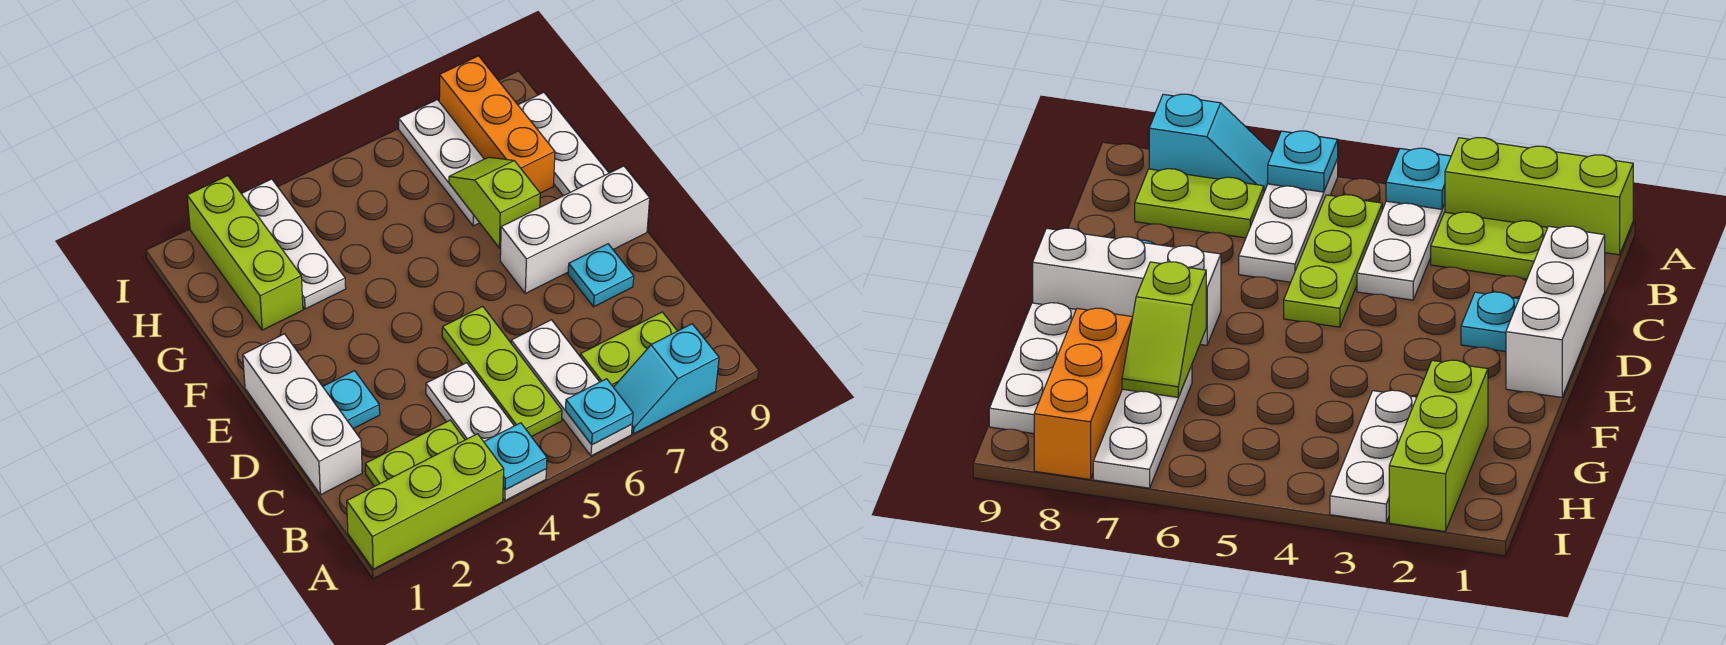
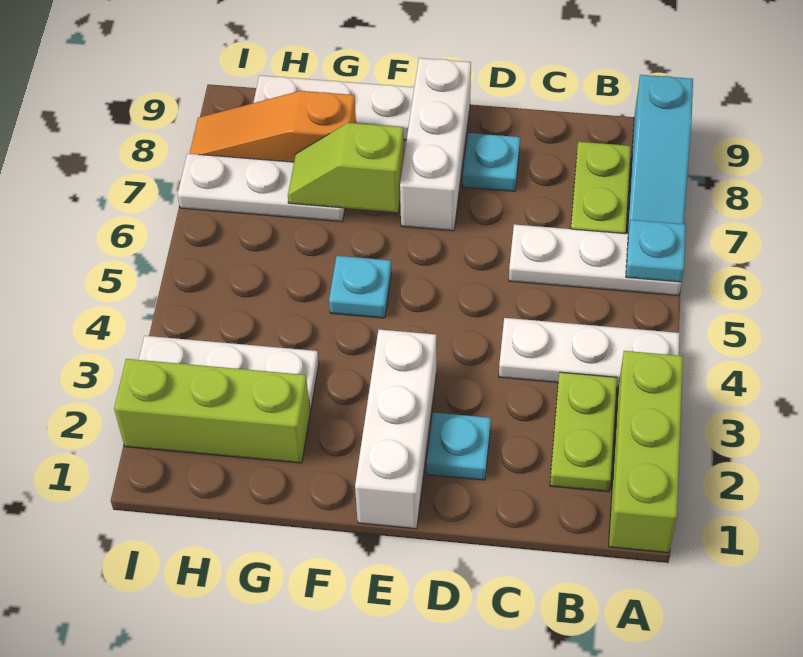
cyan 1x1 plate [484,423,547,490] -> cyan 1x1 plate moved to [329,256,391,318]
cyan 1x2 slope [614,324,719,434] -> cyan 1x3 slope [627,75,693,234]
lime 1x3 plate [442,306,562,437] -> none
white 1x3 brick [243,334,362,495] -> white 1x3 brick turned to [355,330,436,529]
orange 1x3 brick [439,56,555,193] -> orange 1x3 slope [189,91,356,162]

